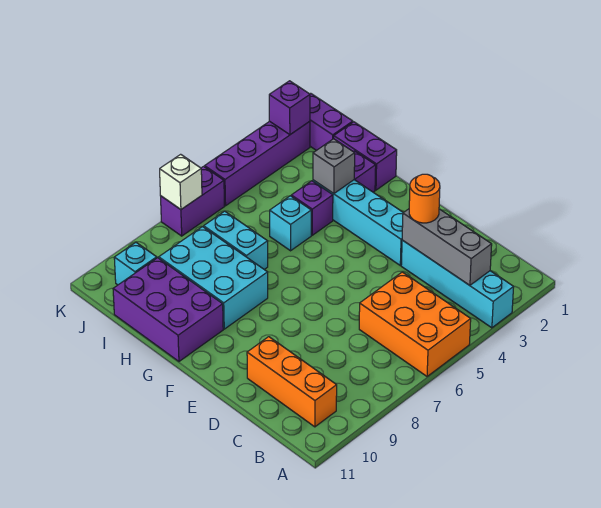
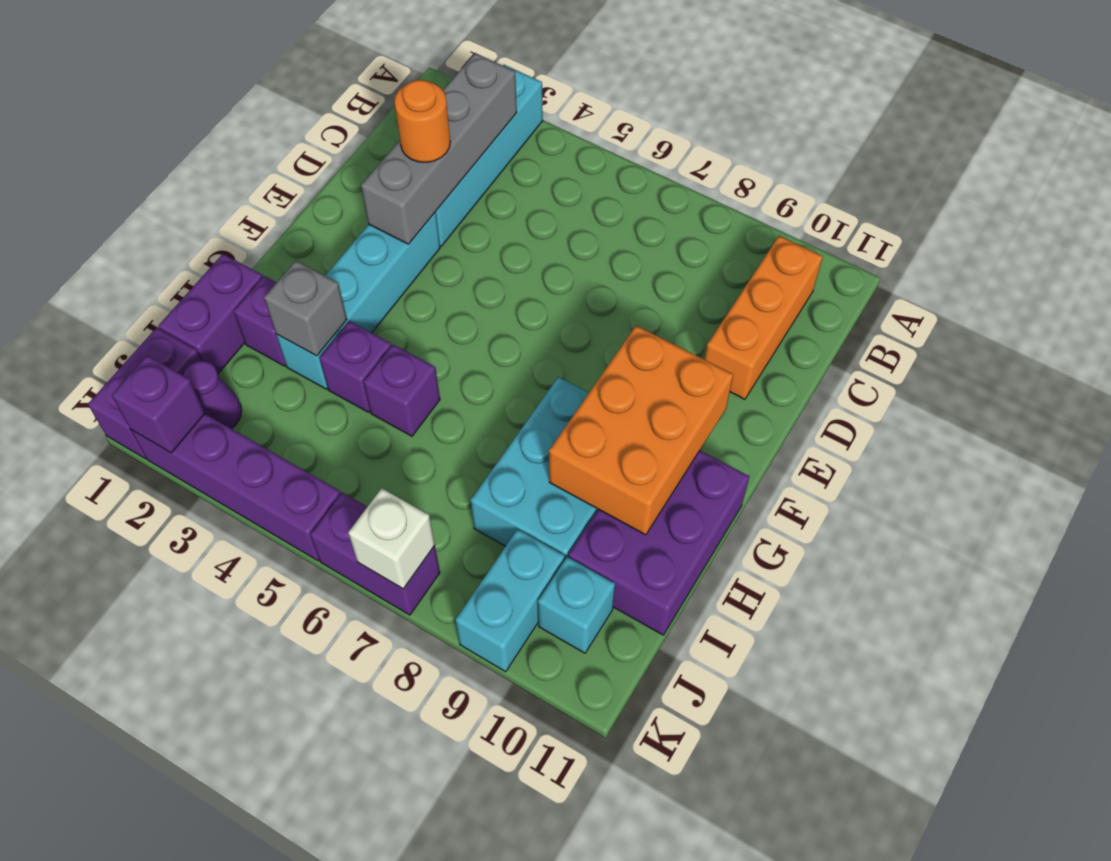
orange 2x3 brick [359,272,471,376] -> orange 2x3 brick moved to [549,326,733,535]
grey 1x3 brick [402,209,492,285] -> grey 1x4 brick [361,53,517,244]
cyan 1x1 brick [270,196,311,251] -> purple 1x1 brick [363,345,440,436]
cyan 1x2 brick [204,211,268,269] -> cyan 1x2 brick moved to [455,529,565,672]
none -> purple 1x1 cone [184,361,242,429]

